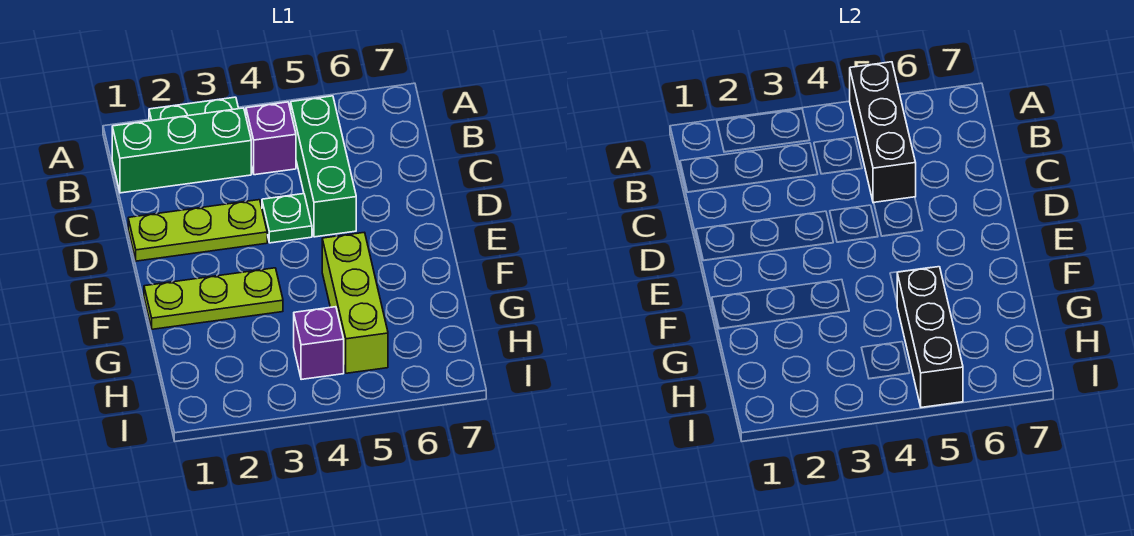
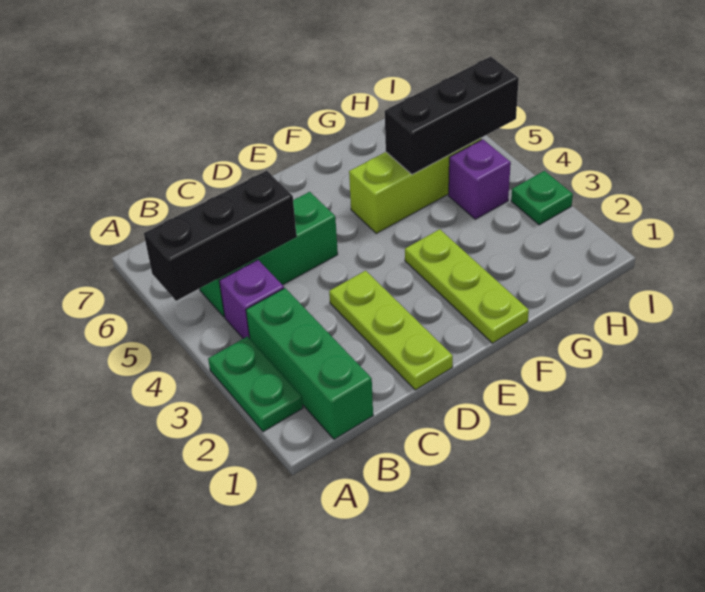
green 1x1 plate [262,194,312,243] -> green 1x1 plate moved to [511,171,573,225]

